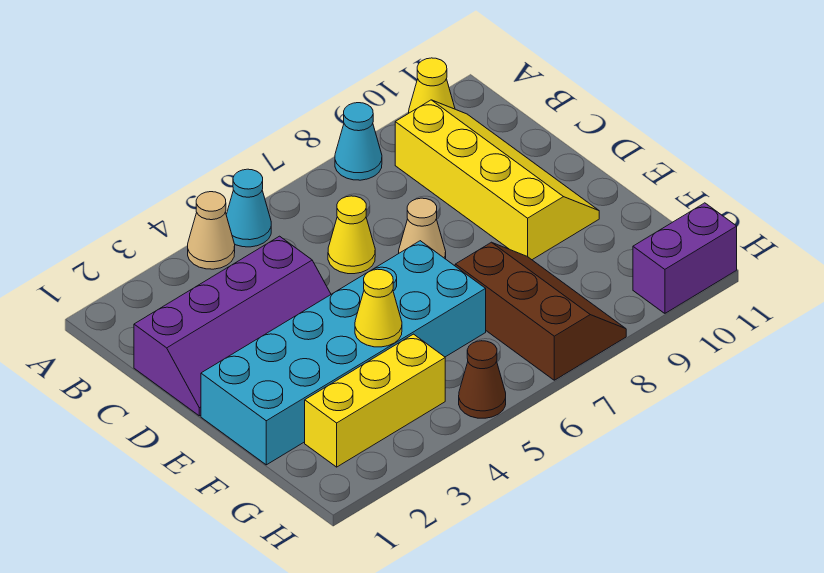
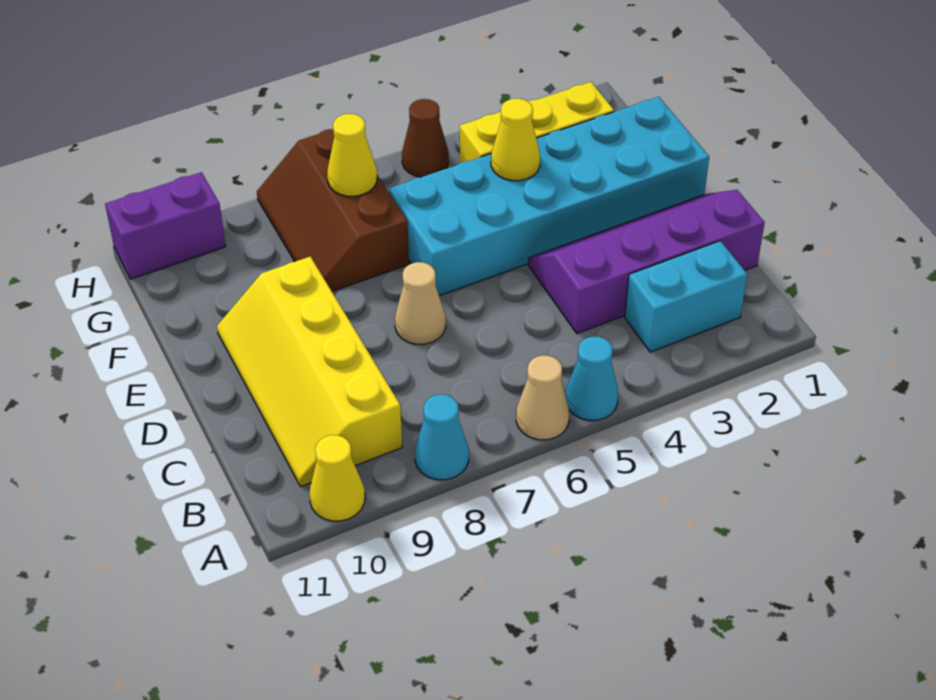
tan 1x1 cone [188,192,235,269] -> tan 1x1 cone moved to [516,356,569,440]
none -> cyan 1x2 brick [625,241,748,352]
yellow 1x1 cone [328,196,375,274] -> yellow 1x1 cone moved to [327,114,377,196]

